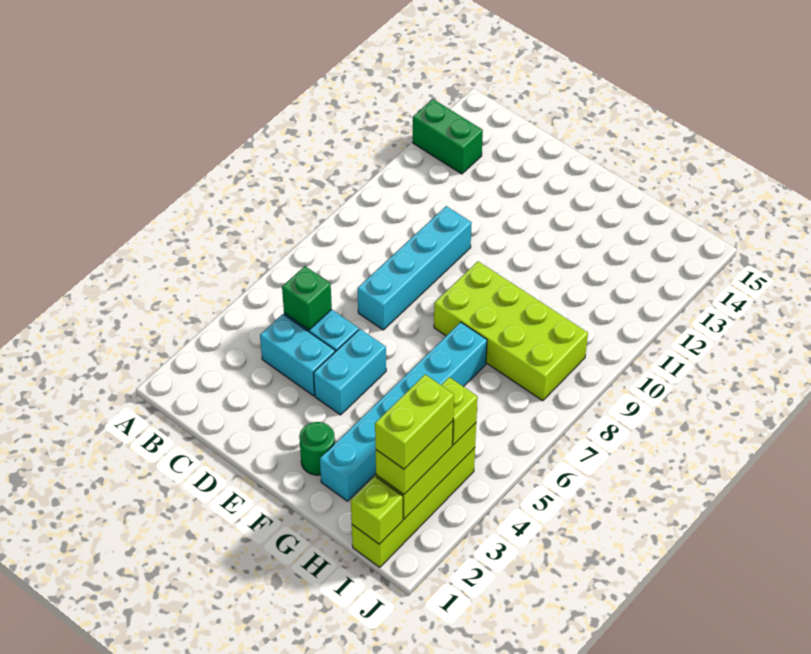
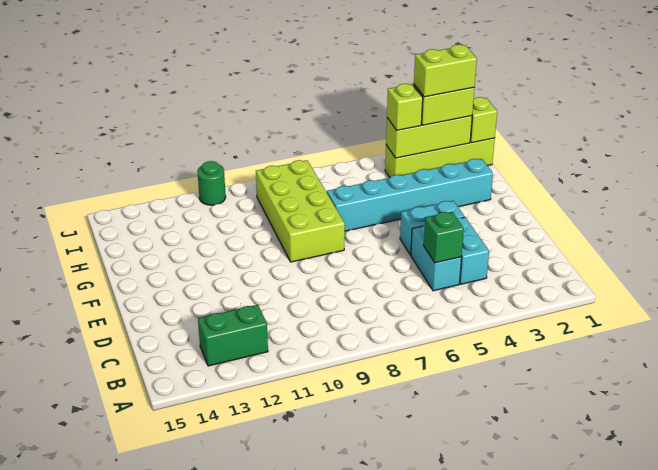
green 1x2 brick [413,99,483,174] -> green 1x2 brick turned to [198,305,268,366]
cyan 1x4 brick [358,206,472,330] -> none
green 1x1 round brick [299,422,335,475] -> green 1x1 round brick moved to [197,161,226,205]

